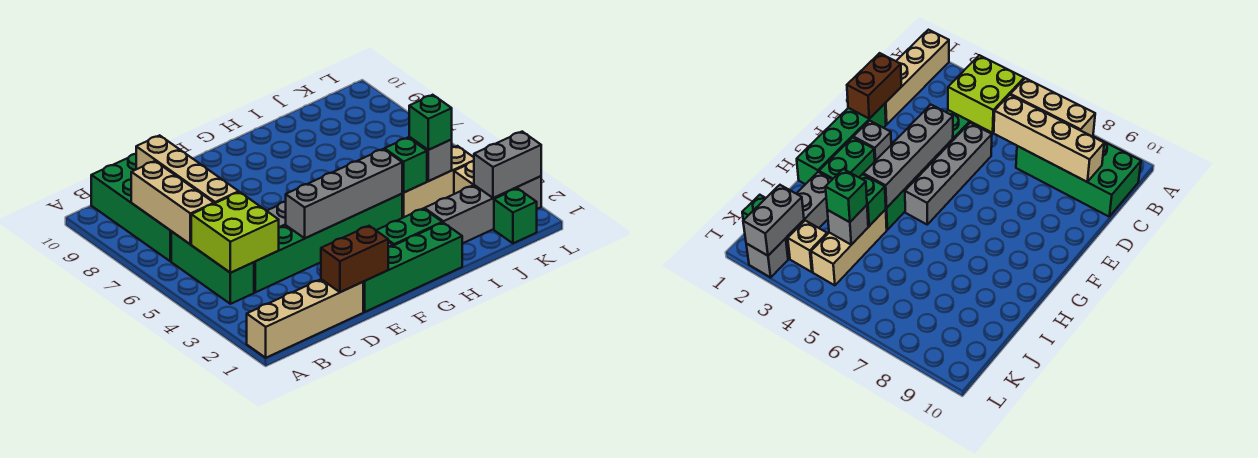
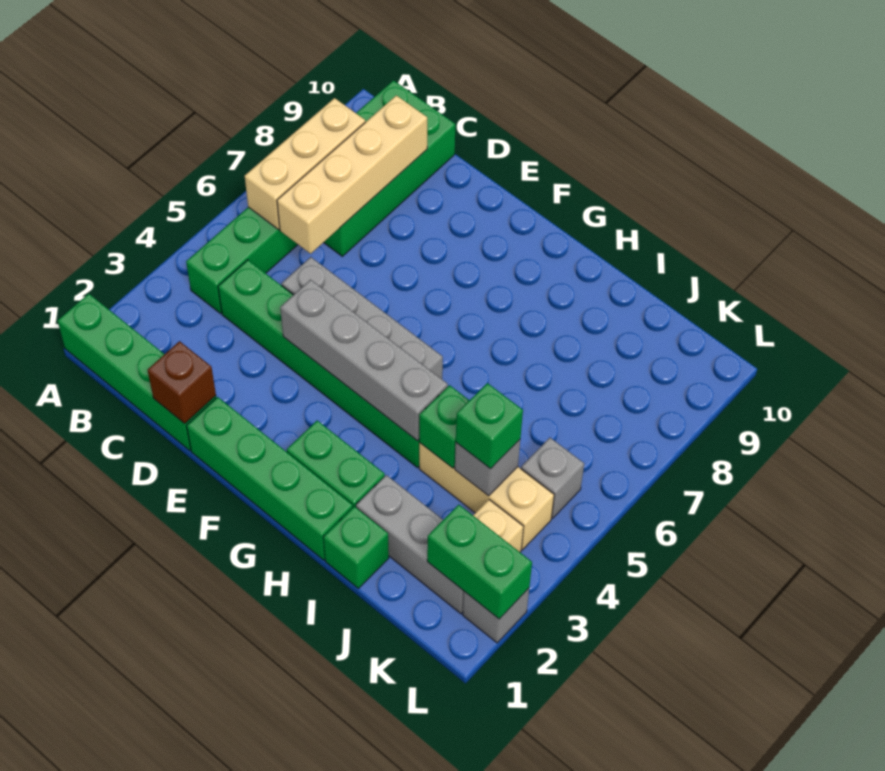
tan 1x4 brick [247,279,363,358] -> green 1x4 brick [58,294,216,451]
lime 2x2 brick [191,192,279,273] -> none
brown 1x2 brick [321,226,388,292] -> brown 1x1 brick [148,341,216,424]
grey 1x1 brick [854,121,891,161] -> grey 1x1 brick moved to [521,438,584,519]
green 1x1 brick [494,188,537,243] -> green 1x1 brick moved to [323,506,389,588]
grey 1x2 brick [474,132,541,198] -> green 1x2 brick [427,505,532,619]

